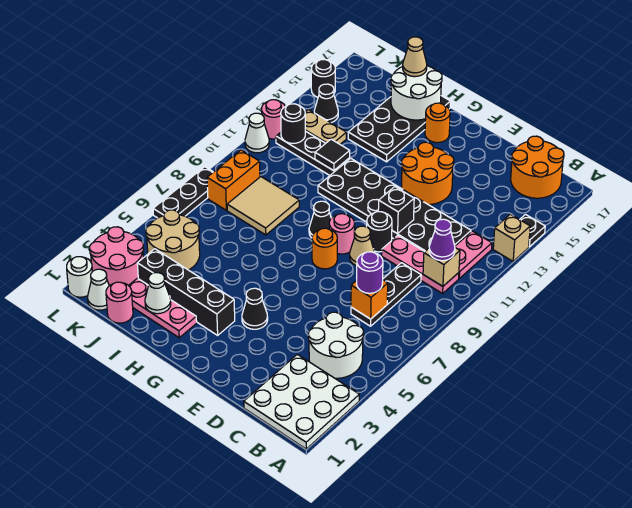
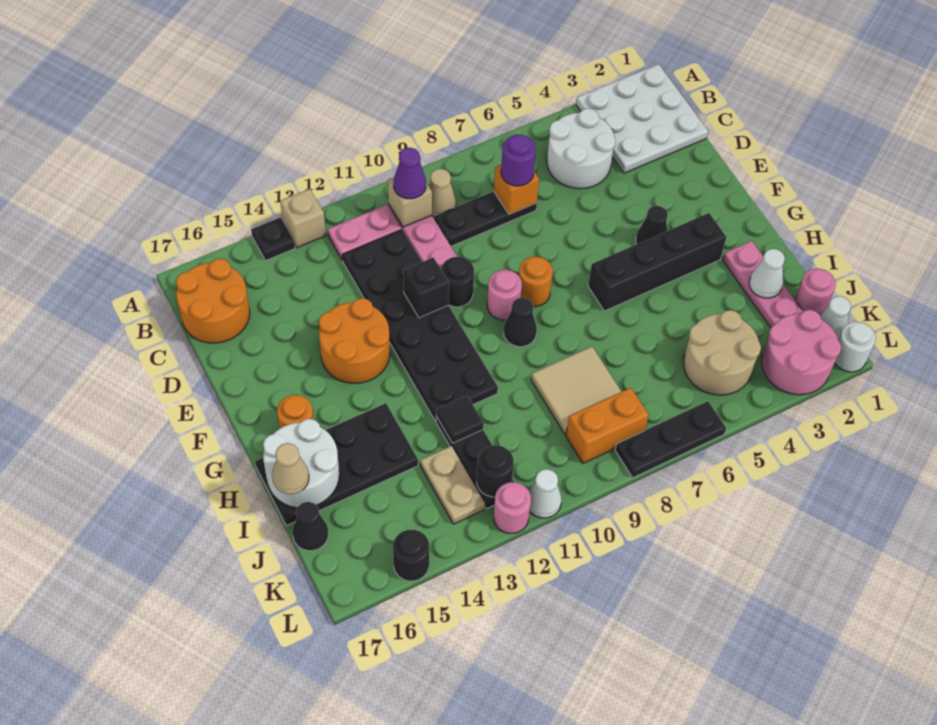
tan 1x1 cone [349,226,374,266] -> tan 1x1 cone moved to [429,169,456,217]
black 1x4 brick [137,249,235,335] -> black 1x4 brick turned to [588,213,726,311]
black 1x1 cone [314,84,338,123] -> black 1x1 cone moved to [292,502,328,551]

